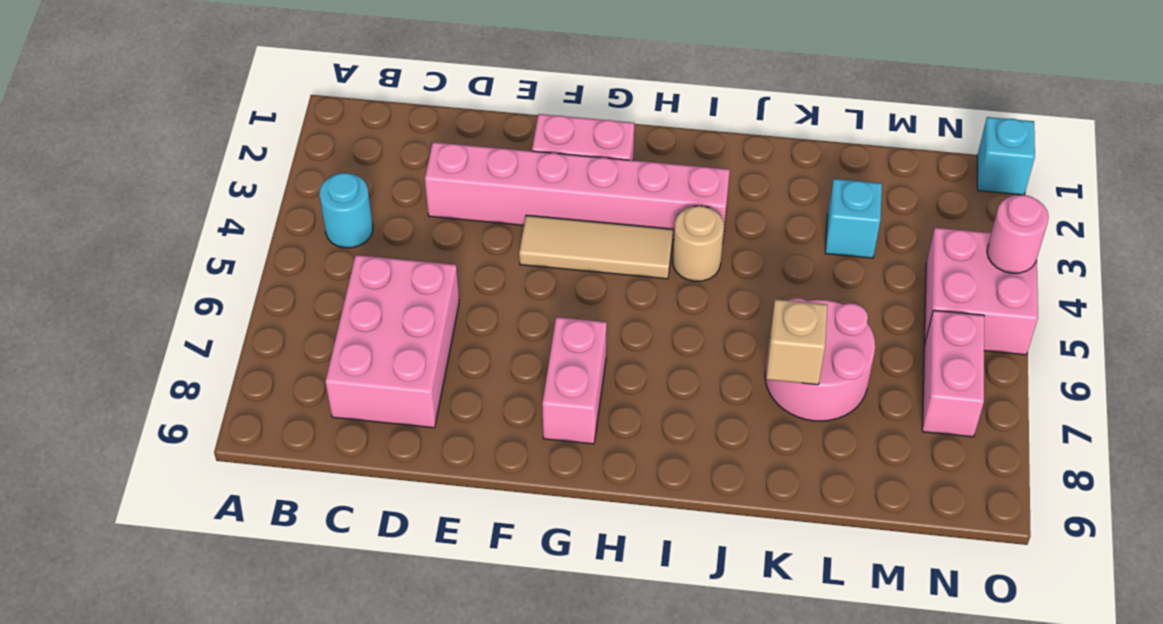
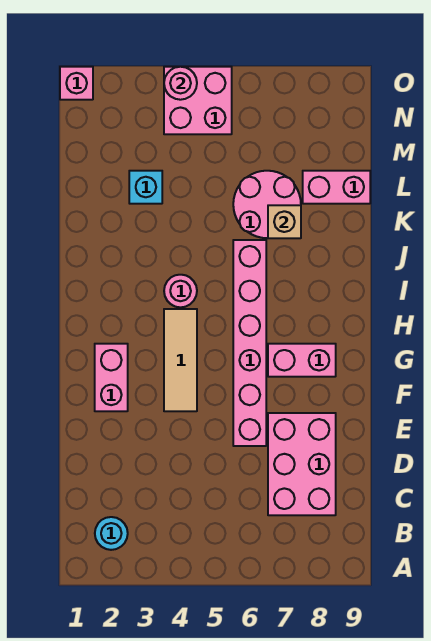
cyan 1x1 round brick [319,173,373,248] -> cyan 1x1 round brick moved to [95,517,128,550]
pink 2x3 brick [326,255,459,428] -> pink 2x3 brick turned to [268,413,336,515]
pink 1x6 brick [425,142,730,239] -> pink 1x6 brick moved to [233,240,266,446]
tan 1x1 round brick [673,206,724,281] -> pink 1x1 round brick [164,275,197,307]
pink 1x2 brick [922,310,984,437] -> pink 1x2 brick moved to [303,171,370,204]
cyan 1x1 brick [977,117,1035,195] -> pink 1x1 brick [60,67,93,100]

